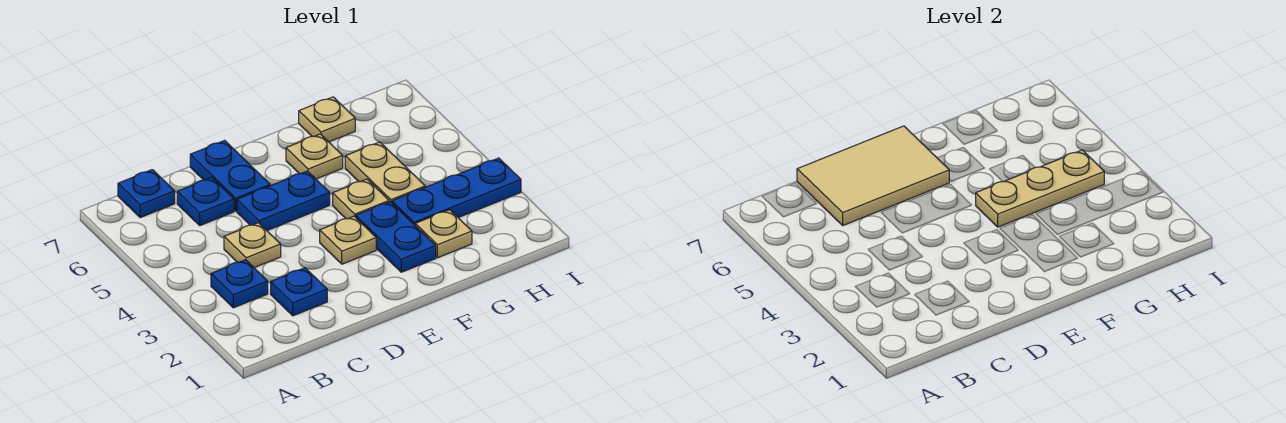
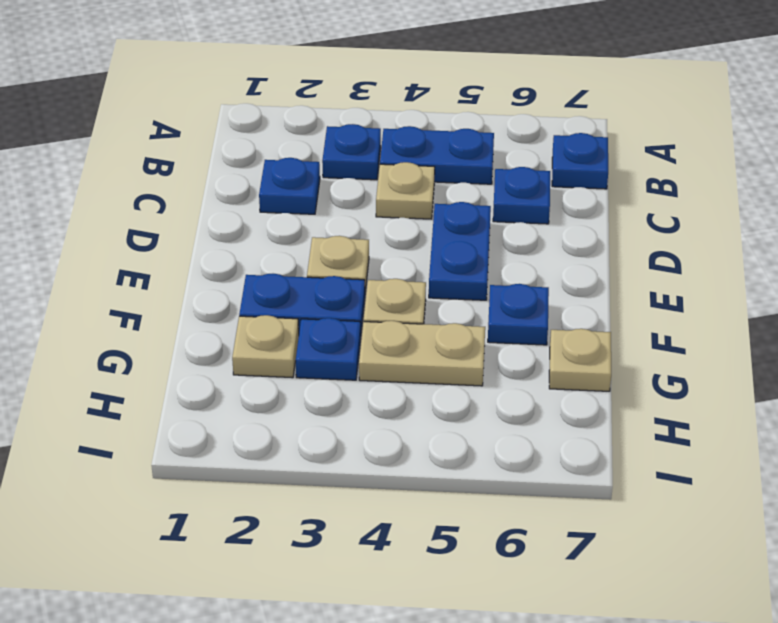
tan 2x3 tile [797,126,949,225] -> none
blue 1x2 plate [190,140,270,211] -> blue 1x2 plate moved to [380,126,494,184]
tan 1x3 plate [976,150,1104,227] -> none
tan 1x1 plate [286,134,343,179] -> blue 1x1 plate [488,284,549,345]
blue 1x3 plate [392,158,521,225] -> blue 1x1 plate [296,318,361,380]

